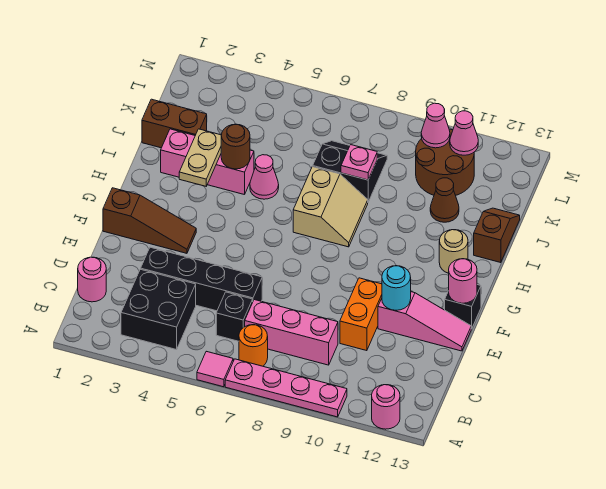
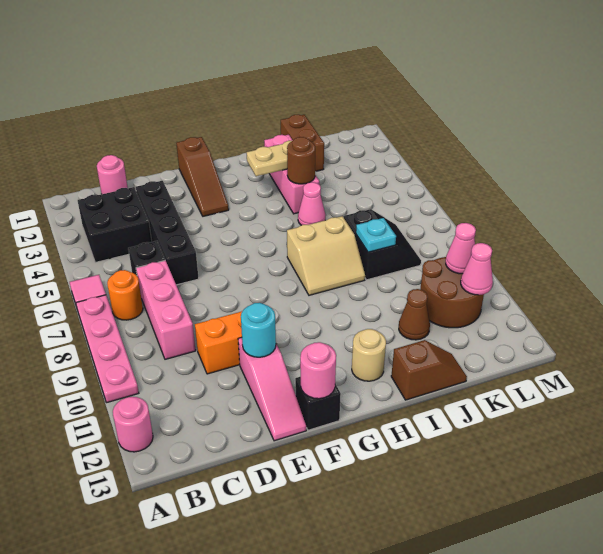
pink 1x1 plate [341,145,377,180] -> cyan 1x1 plate [356,218,396,252]

